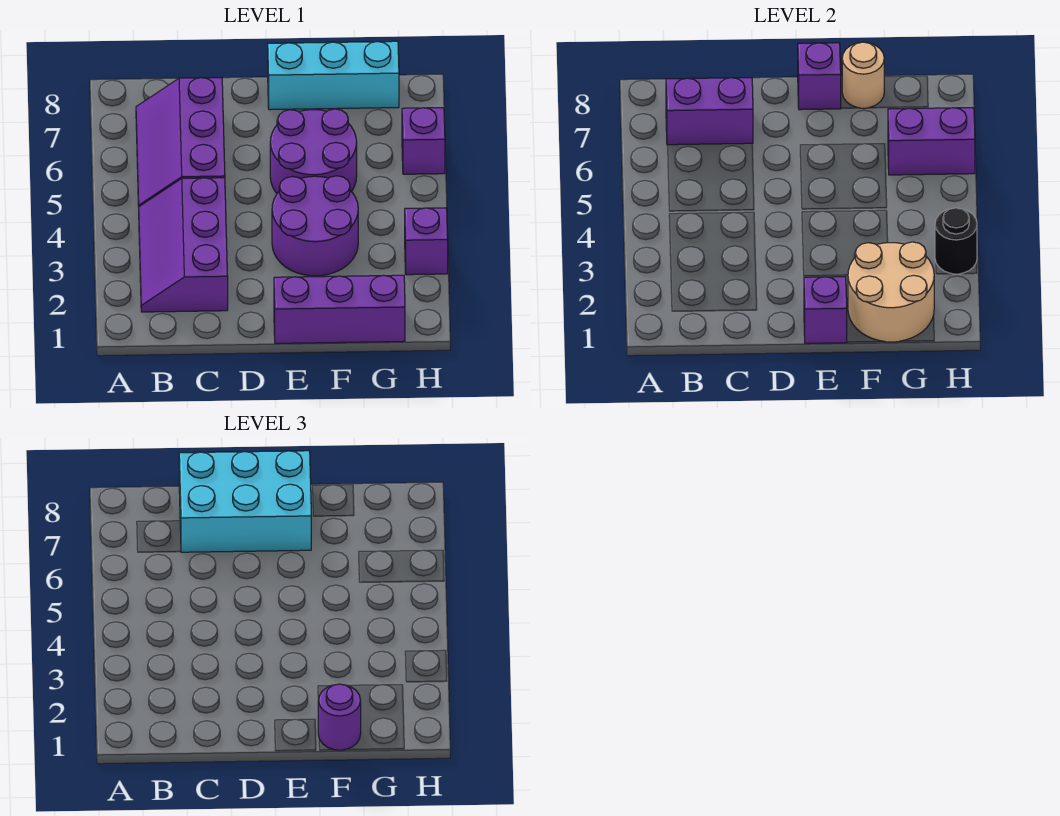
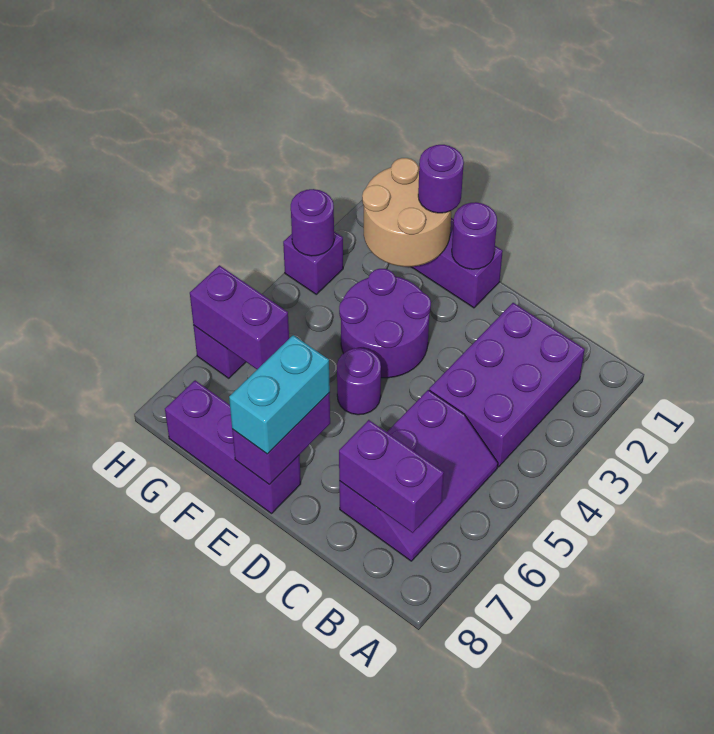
purple 2x3 slope [139,178,228,312] -> purple 2x3 brick [429,303,585,467]
cyan 2x3 brick [179,451,311,552] -> cyan 1x2 brick [229,335,330,454]
purple 1x1 brick [804,277,847,343] -> purple 1x1 round brick [452,202,497,269]
purple 2x2 round brick [270,109,357,193] -> purple 1x1 round brick [337,348,381,415]
cyan 1x3 brick [268,41,399,110] -> purple 1x3 brick [165,380,301,514]
purple 1x1 brick [798,43,841,110] -> purple 1x2 brick [232,393,330,484]
tan 1x1 round brick [842,42,884,109] -> none
black 1x1 round brick [935,208,977,274] -> purple 1x1 round brick [291,189,334,256]

